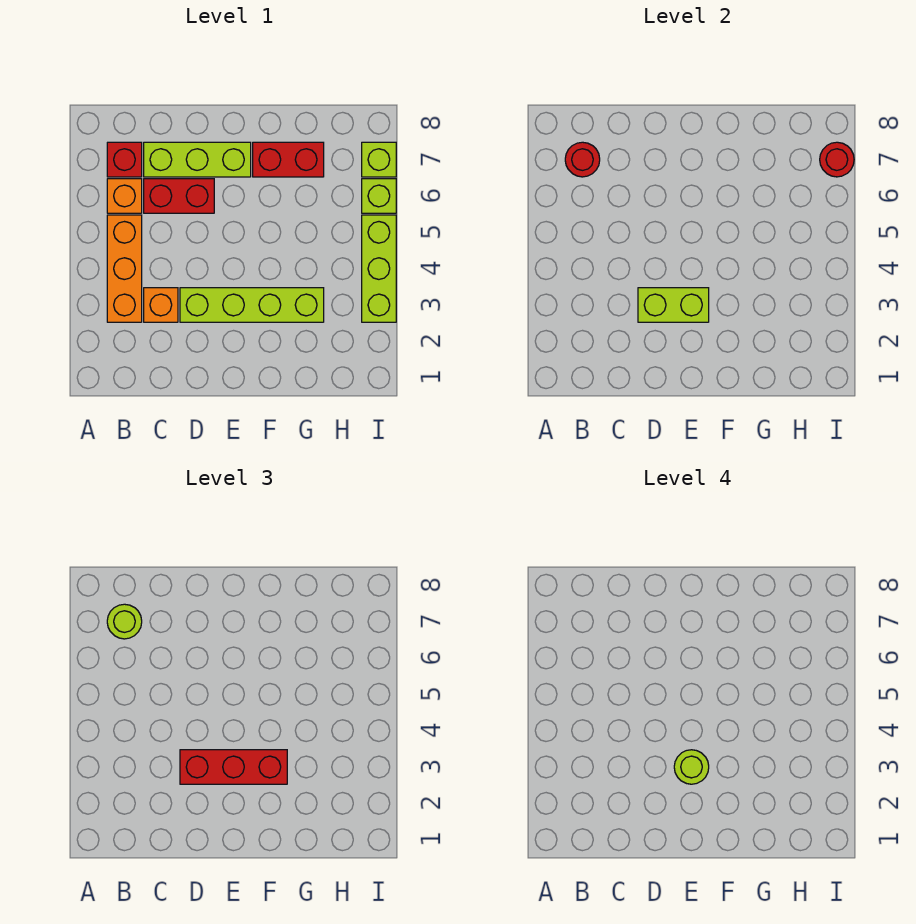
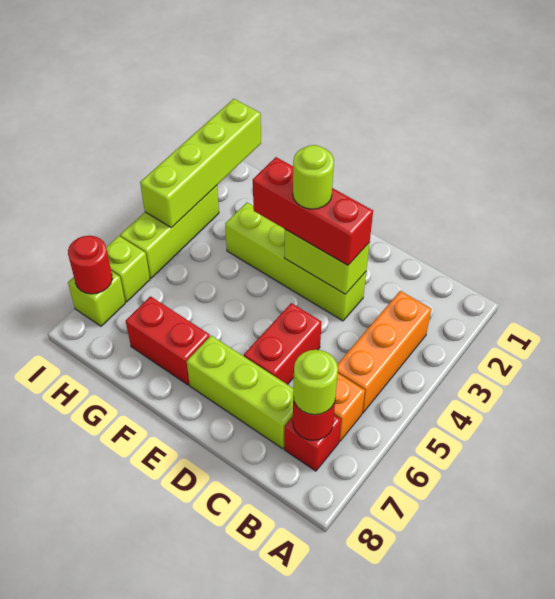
orange 1x1 brick [144,288,178,322] -> none
red 1x2 brick [144,179,214,213] -> red 1x2 brick turned to [244,303,322,385]
none -> lime 1x4 brick [140,99,261,228]

